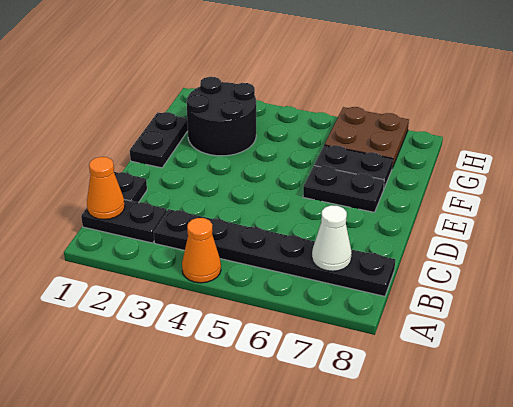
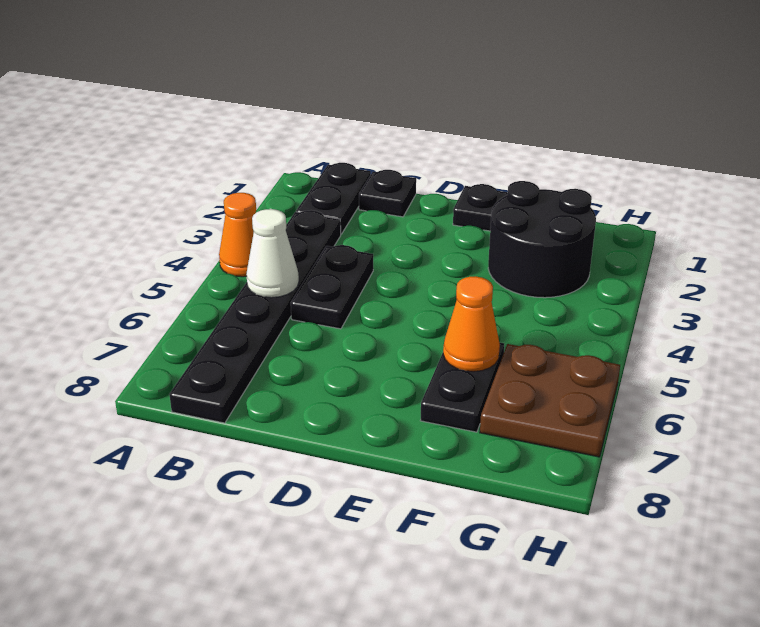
orange 1x1 cone [87,157,125,219] -> orange 1x1 cone moved to [443,276,500,372]
white 1x1 cone [312,205,352,271] -> white 1x1 cone moved to [246,209,299,298]
black 1x2 plate [303,166,384,212] -> black 1x2 plate moved to [291,245,373,329]

